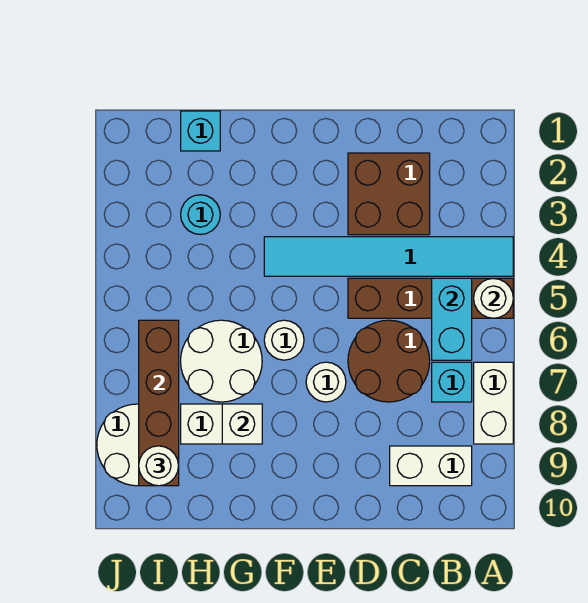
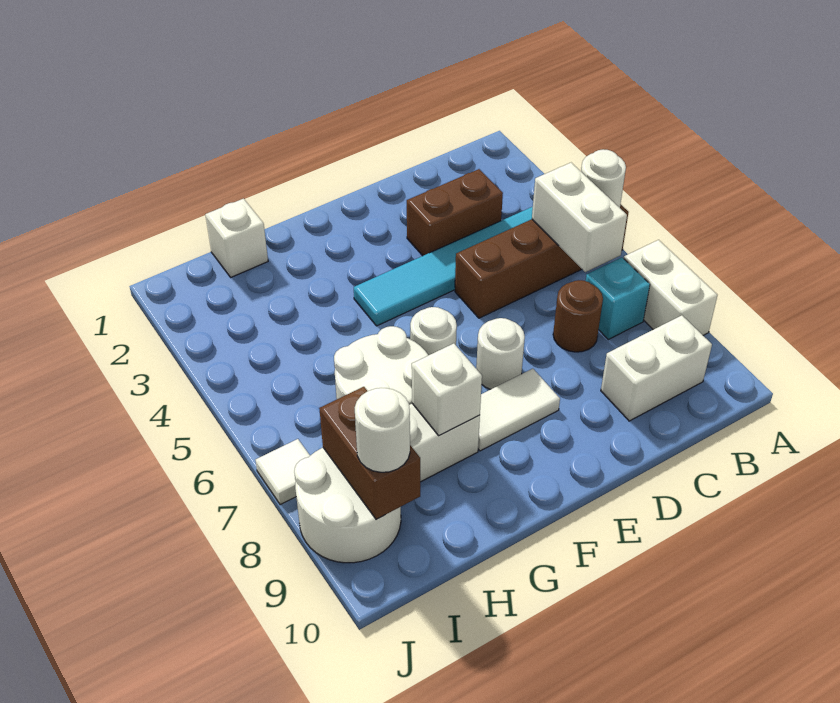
cyan 1x2 brick [432,278,472,360] -> white 1x2 brick [532,163,627,272]
brown 2x2 brick [348,153,430,235] -> brown 1x2 brick [407,169,503,256]
brown 2x2 round brick [348,320,430,402] -> brown 1x1 round brick [553,280,603,352]
none -> white 1x2 tile [478,369,560,451]
cyan 1x1 brick [181,111,220,151] -> white 1x1 brick [205,199,268,277]
cyan 1x1 round brick [181,195,220,235] -> none
brown 1x4 brick [139,320,179,486] -> brown 1x2 brick [319,387,420,519]
none -> white 1x1 tile [256,439,310,505]

